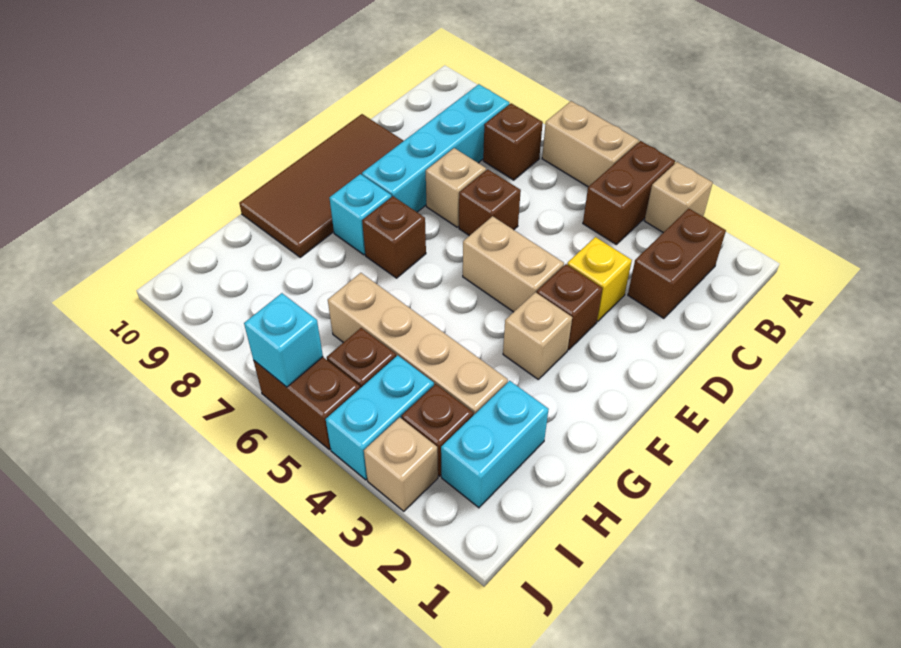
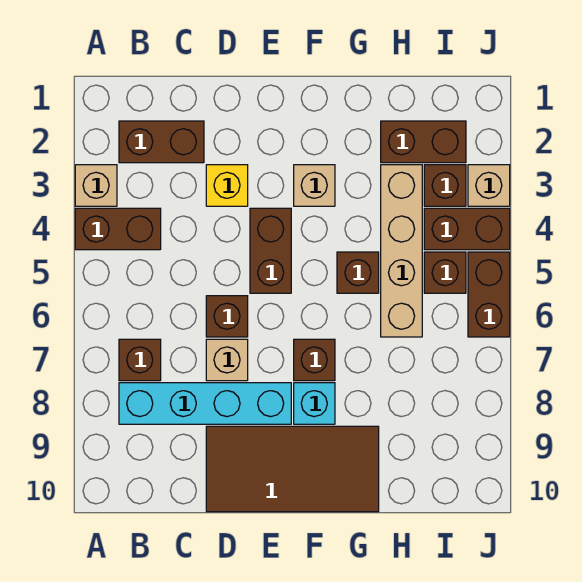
tan 1x2 brick [542,101,639,187] -> none
brown 1x1 brick [537,264,603,350] -> brown 1x1 brick moved to [337,252,379,293]
tan 1x2 brick [463,216,564,312] -> brown 1x2 brick [250,208,291,293]
cyan 1x2 brick [441,381,549,508] -> brown 1x2 brick [381,121,466,163]
cyan 1x2 brick [326,355,434,480] -> brown 1x2 brick [424,208,510,250]
cyan 1x1 brick [244,293,323,387] -> none

